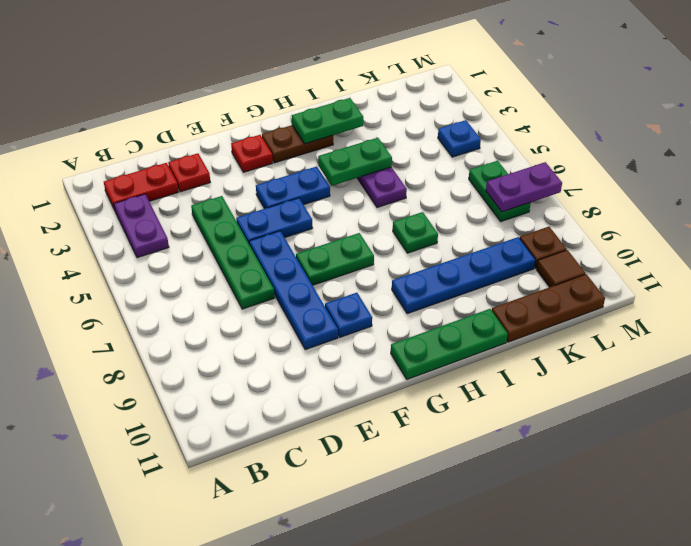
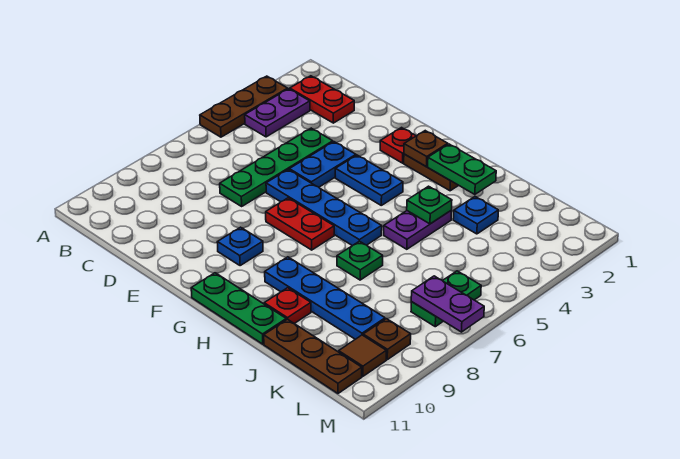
none -> brown 1x3 plate [200,76,288,137]
red 1x1 plate [168,153,210,192] -> red 1x1 plate moved to [264,288,311,324]
blue 1x2 plate [236,198,312,243] -> blue 1x2 plate turned to [289,142,356,187]
blue 1x4 plate [249,231,338,350] -> blue 1x4 plate turned to [266,170,382,246]
green 1x2 plate [296,233,374,285] -> red 1x2 plate [266,198,334,250]
none -> brown 1x1 plate [404,131,448,166]
green 1x2 plate [318,138,392,186] -> green 1x1 plate [407,186,452,224]
blue 1x1 plate [438,120,481,157] -> blue 1x1 plate moved to [453,197,498,234]

